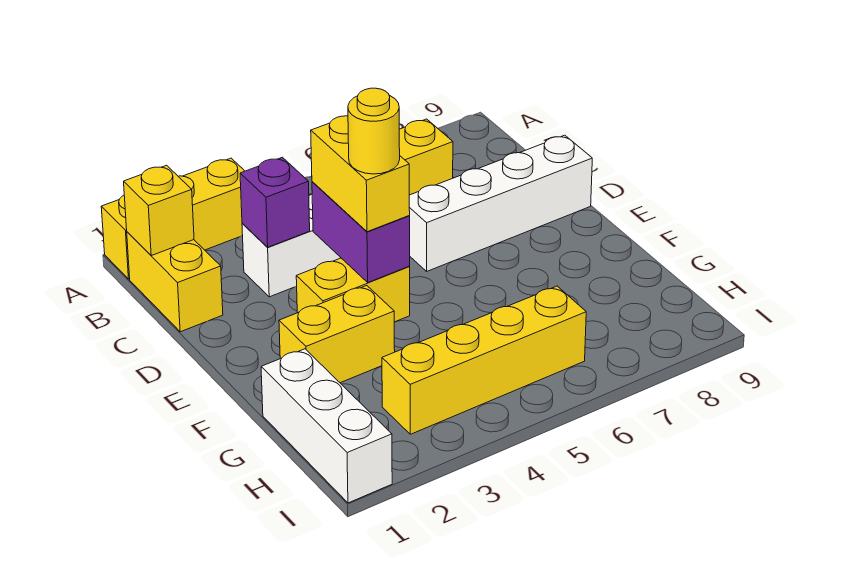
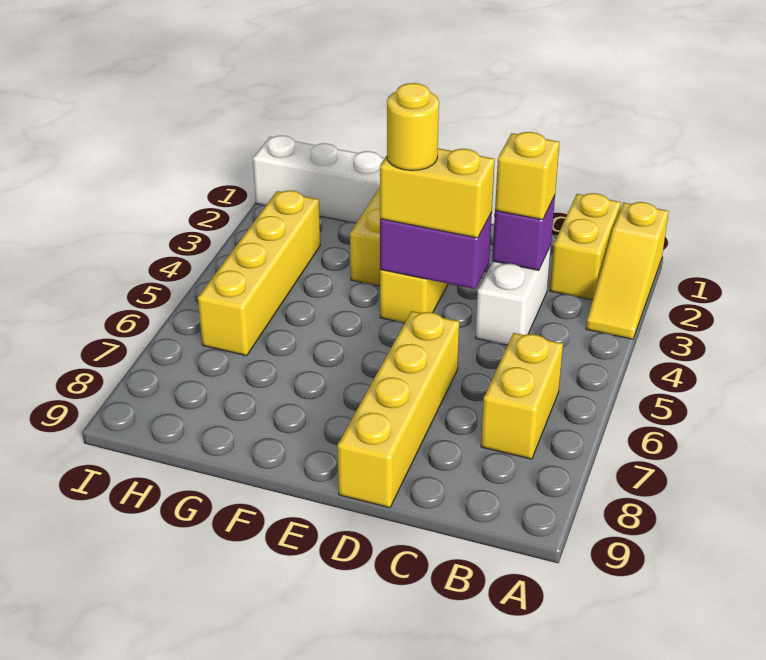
yellow 1x3 brick [101,158,244,279] -> yellow 1x3 slope [586,202,669,339]
yellow 1x2 brick [127,232,223,332] -> yellow 1x2 brick turned to [550,193,621,300]
yellow 1x1 brick [124,165,194,256] -> yellow 1x1 brick moved to [495,132,560,220]
white 1x4 brick [409,135,592,271] -> yellow 1x4 brick [337,311,459,508]

